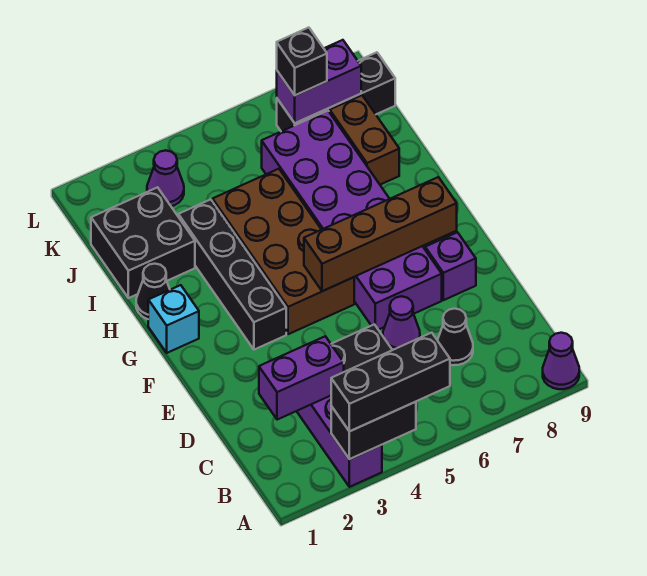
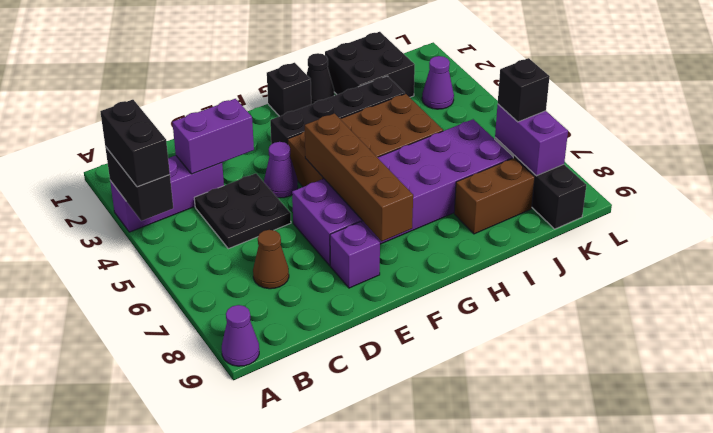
black 1x3 brick [331,333,450,431] -> black 1x2 brick [100,100,170,187]
purple 1x2 brick [259,336,344,420] -> purple 1x2 brick turned to [172,99,254,174]
black 1x1 cone [437,309,473,365] -> brown 1x1 cone [253,230,289,289]
purple 1x1 cone [383,296,420,350] -> purple 1x1 cone moved to [264,142,298,198]
cyan 1x1 brick [148,285,199,353] -> black 1x1 brick [267,63,311,116]

